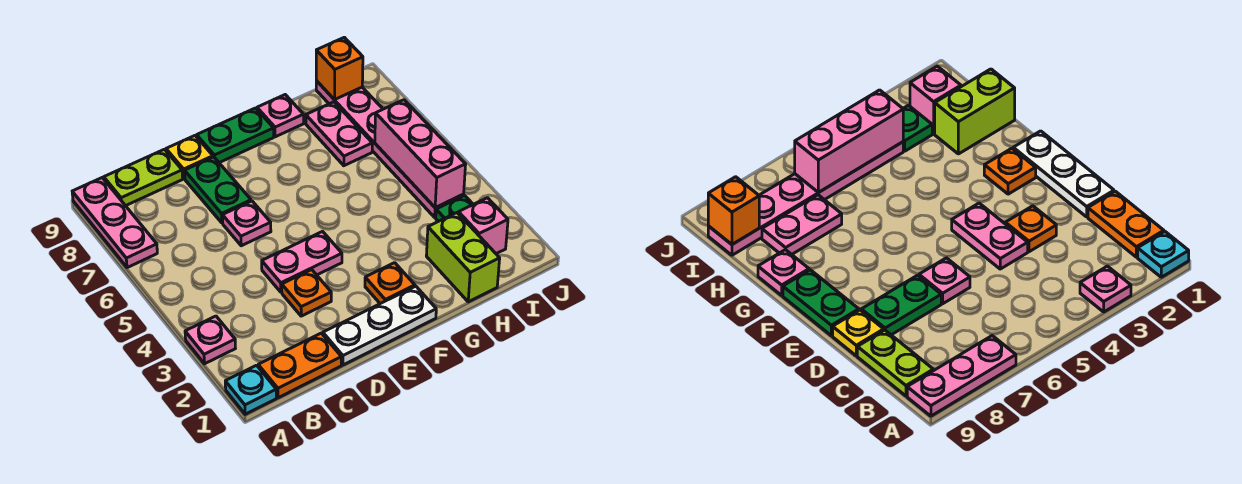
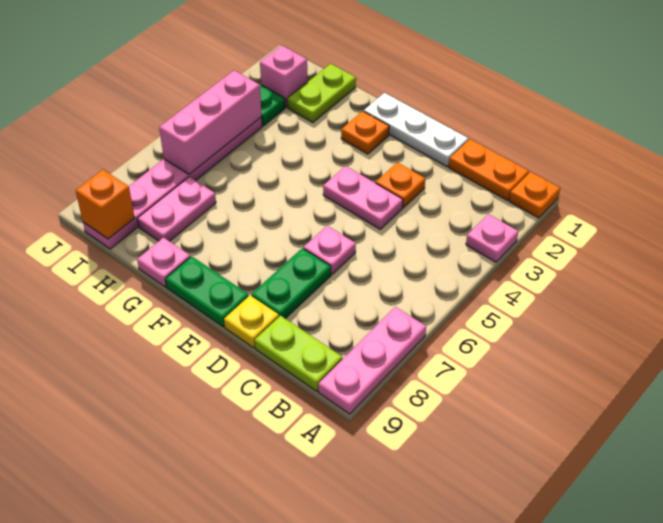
cyan 1x1 plate [225,365,277,414] -> orange 1x1 plate [509,172,560,218]
lime 1x2 brick [426,213,500,302] -> lime 1x2 plate [287,64,356,123]

